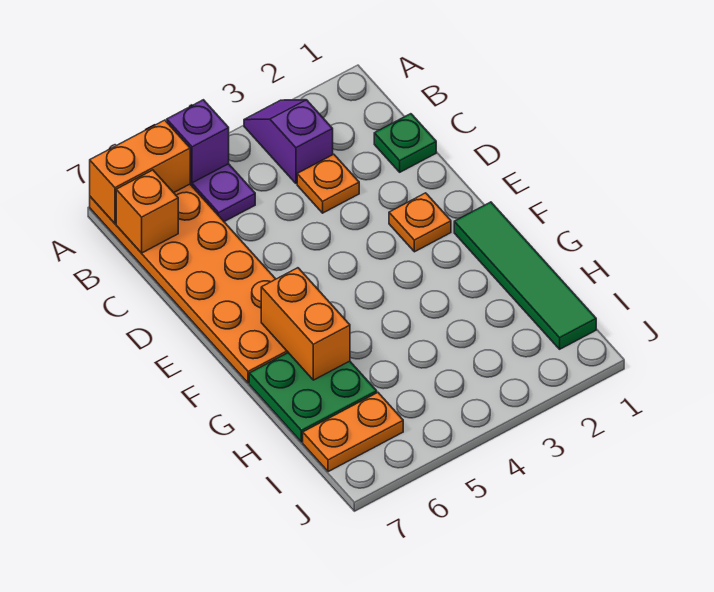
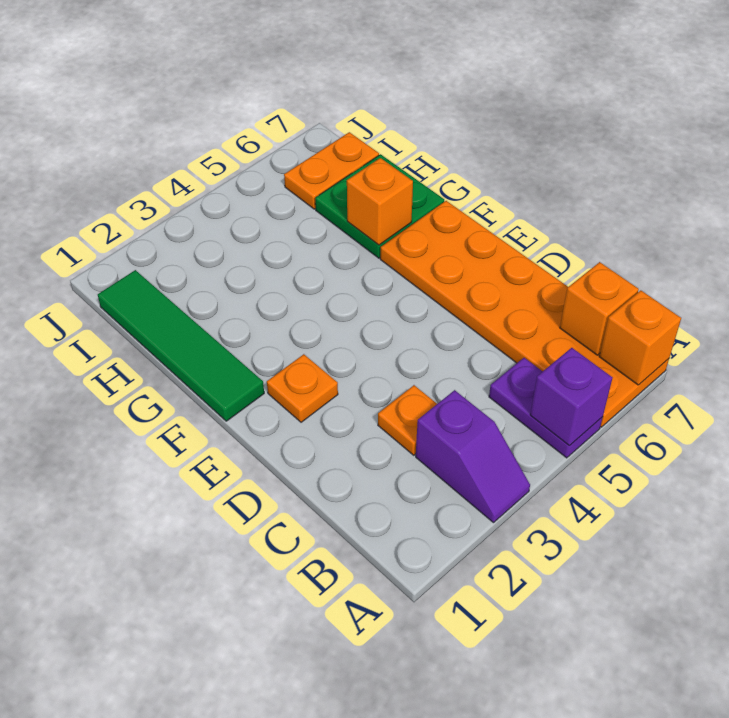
orange 1x2 brick [90,120,190,223] -> orange 1x1 brick [599,290,681,385]
green 1x1 plate [374,114,436,172] -> none
orange 1x2 brick [261,268,350,380] -> orange 1x1 brick [347,158,413,245]

